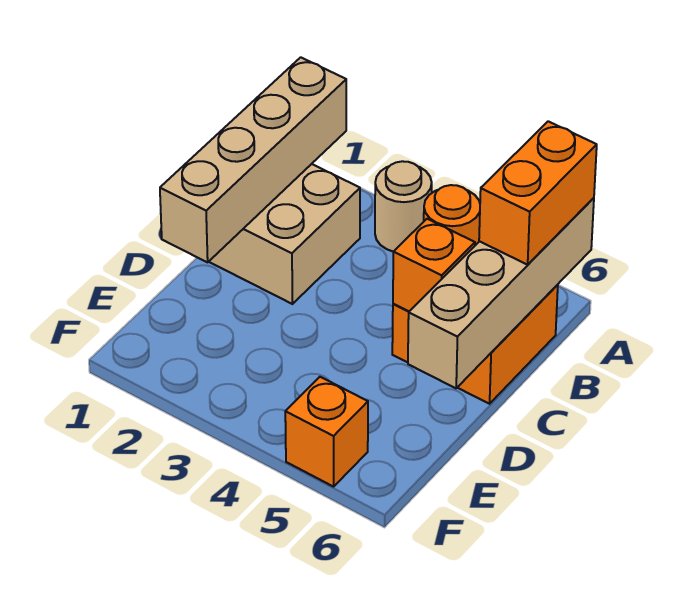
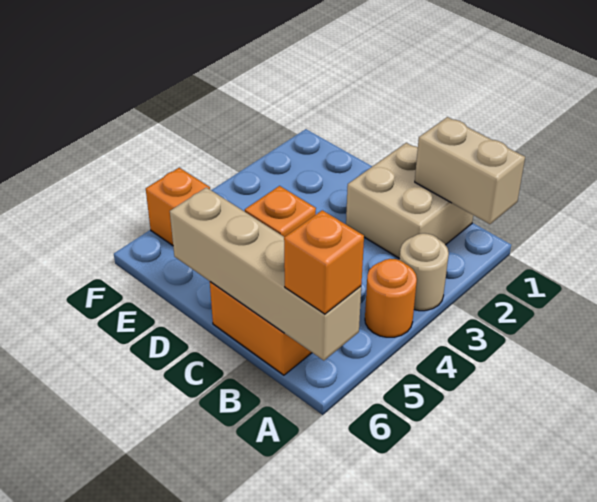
tan 1x4 brick [160,57,346,262] -> tan 1x2 brick [415,117,525,224]
orange 1x2 brick [479,121,597,265] -> orange 1x1 brick [284,210,364,314]

